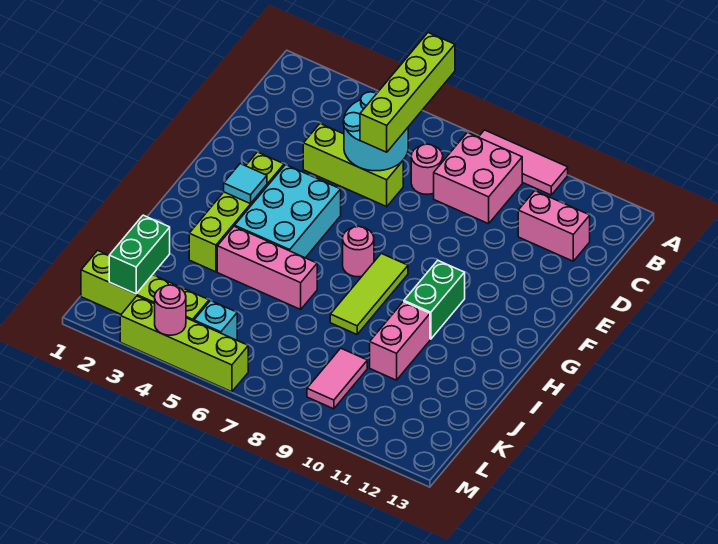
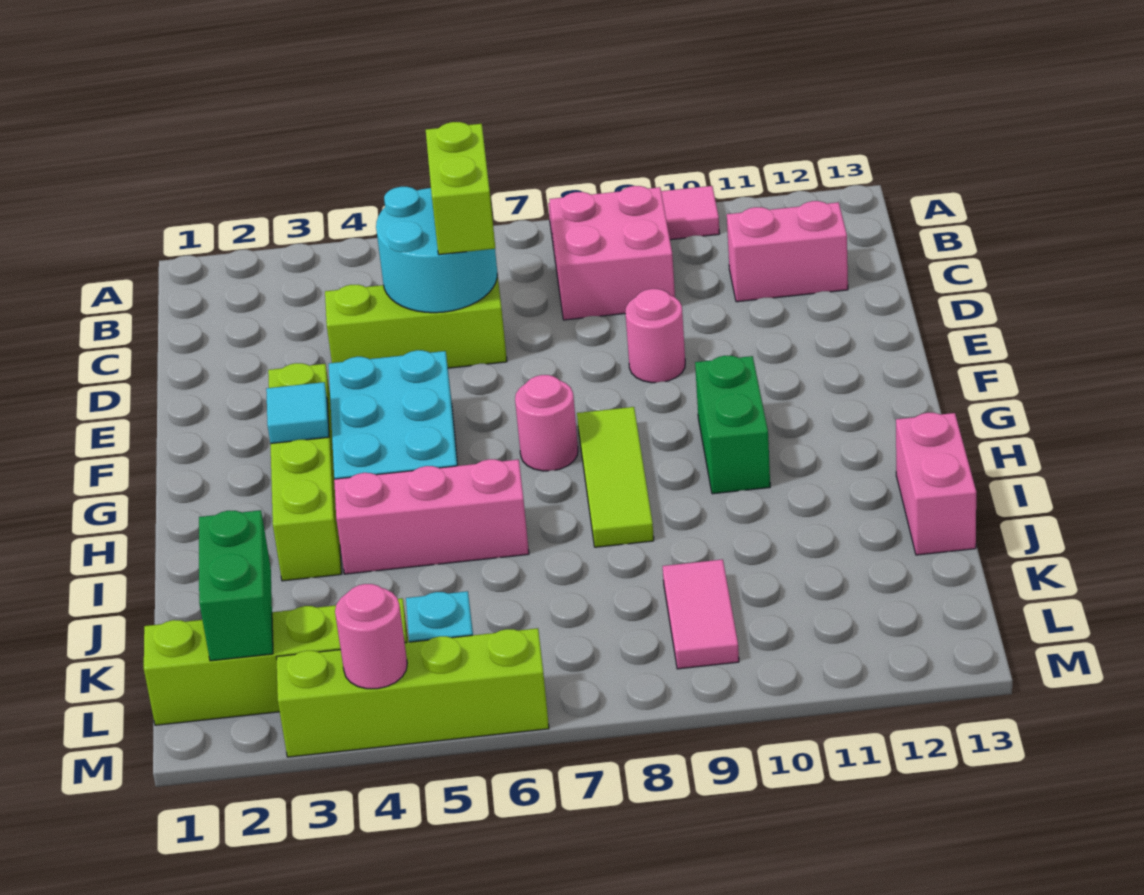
lime 1x4 brick [360,33,455,152] -> lime 1x2 brick [426,122,495,255]
pink 1x1 round brick [411,144,443,194] -> pink 1x1 round brick moved to [625,289,685,383]
pink 1x2 brick [370,302,430,380] -> pink 1x2 brick moved to [896,413,976,555]

